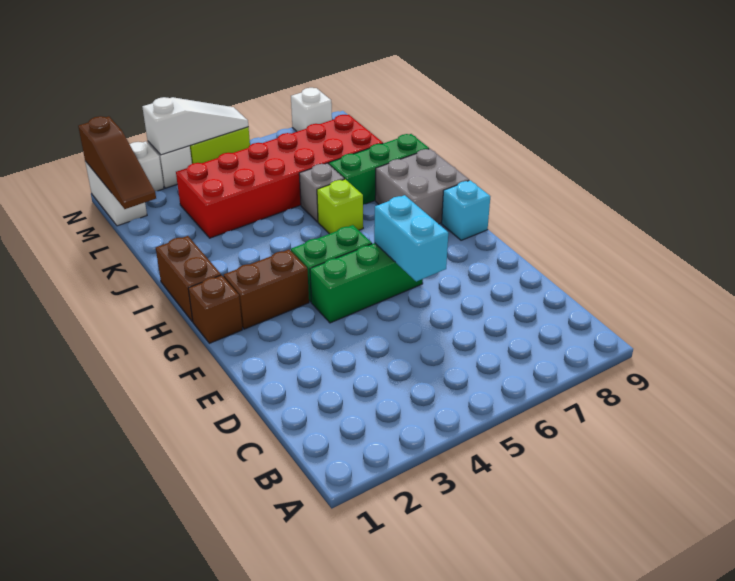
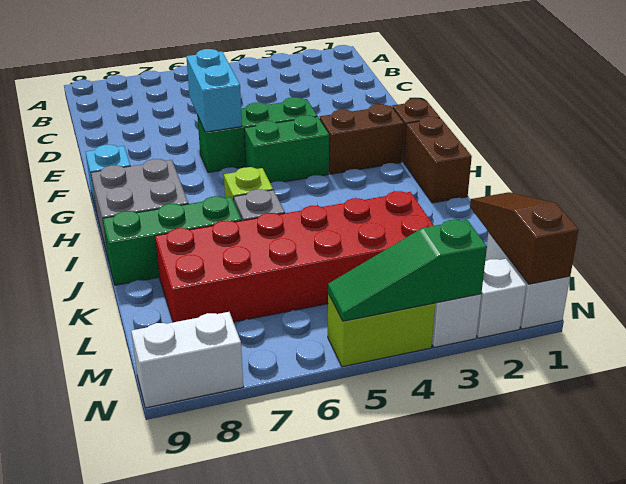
white 1x3 slope [142,97,248,155] -> green 1x3 slope [328,220,487,321]
white 1x1 brick [291,88,332,132] -> white 1x2 brick [131,312,243,408]

